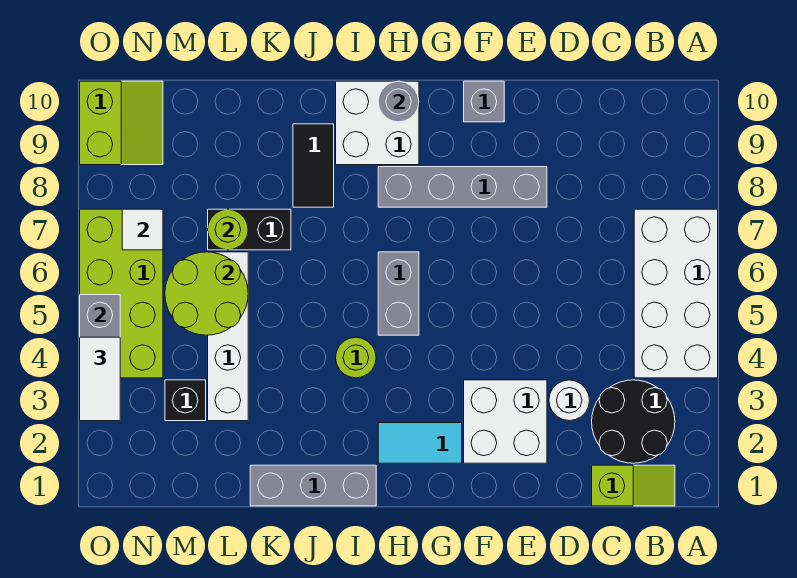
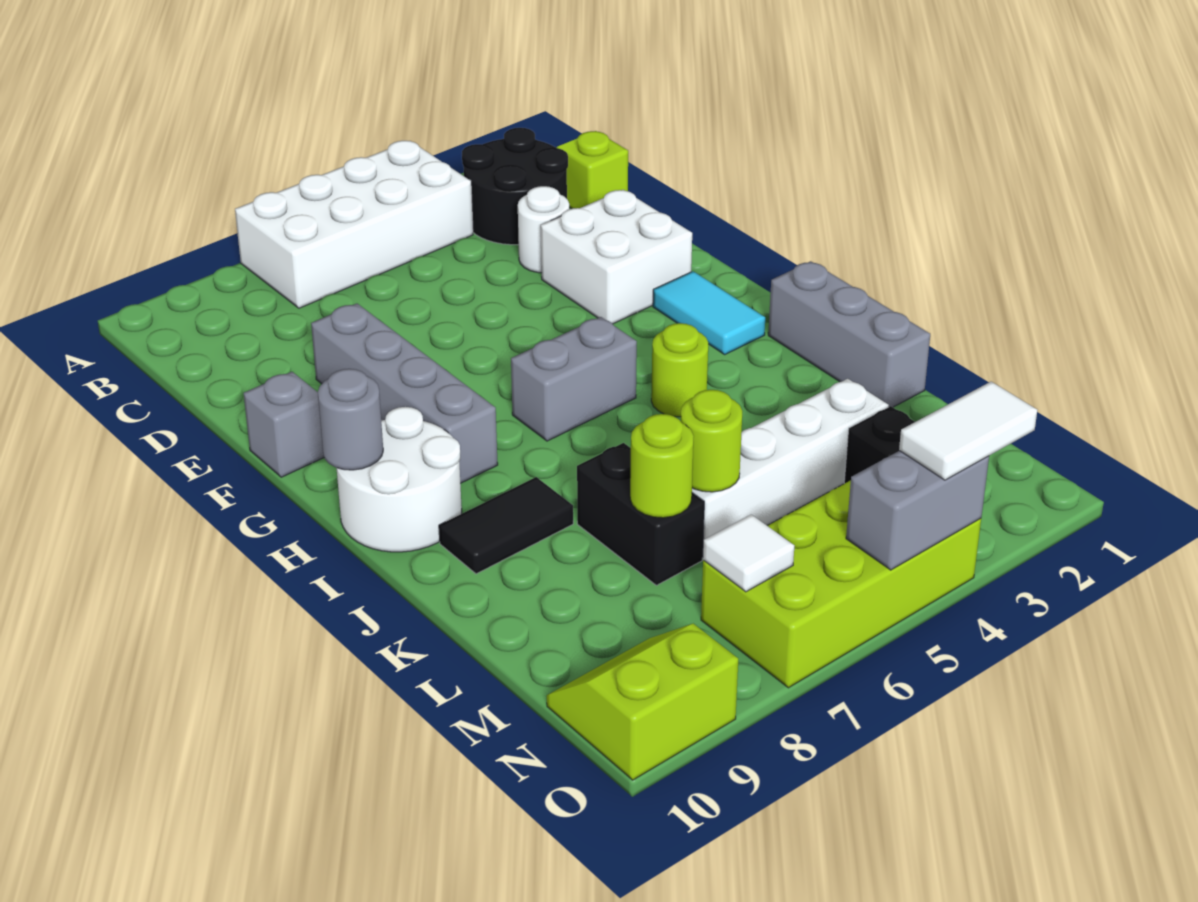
white 2x2 brick [336,81,419,165] -> white 2x2 round brick [337,407,462,552]
lime 2x2 round brick [165,252,248,335] -> lime 1x1 round brick [681,390,742,492]

